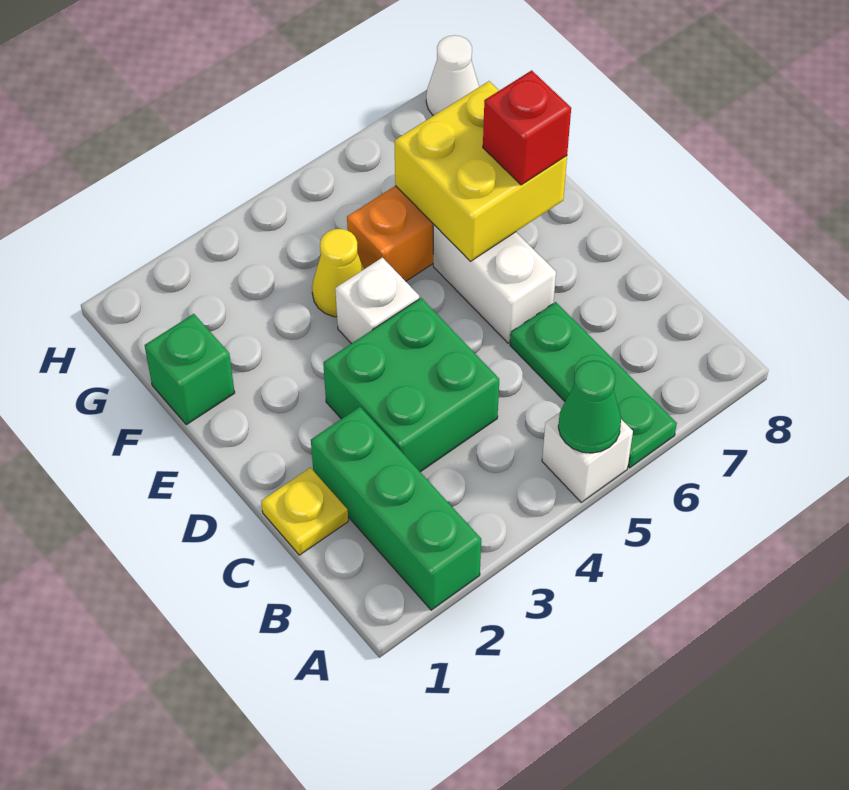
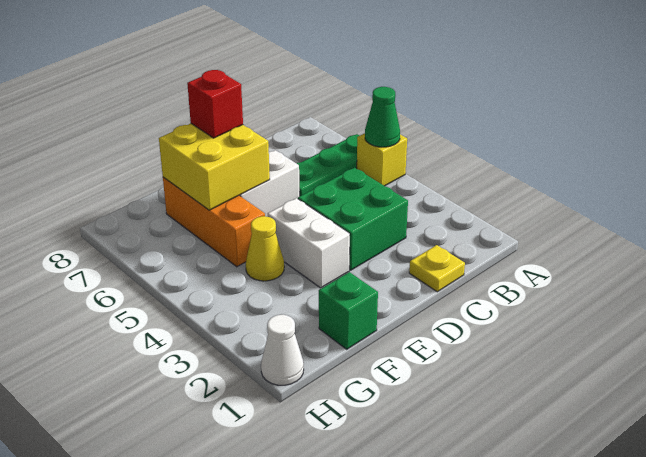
green 1x3 brick [311,407,481,610] -> none
white 1x1 brick [542,413,633,502] -> yellow 1x1 brick [357,133,407,186]
white 1x1 brick [335,258,419,344] -> white 1x2 brick [268,198,350,288]
white 1x1 cone [426,35,479,116] -> white 1x1 cone moved to [261,315,304,385]

